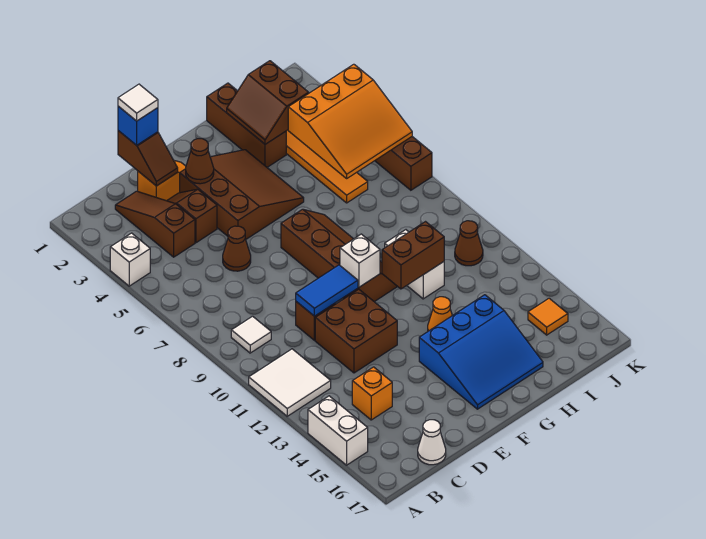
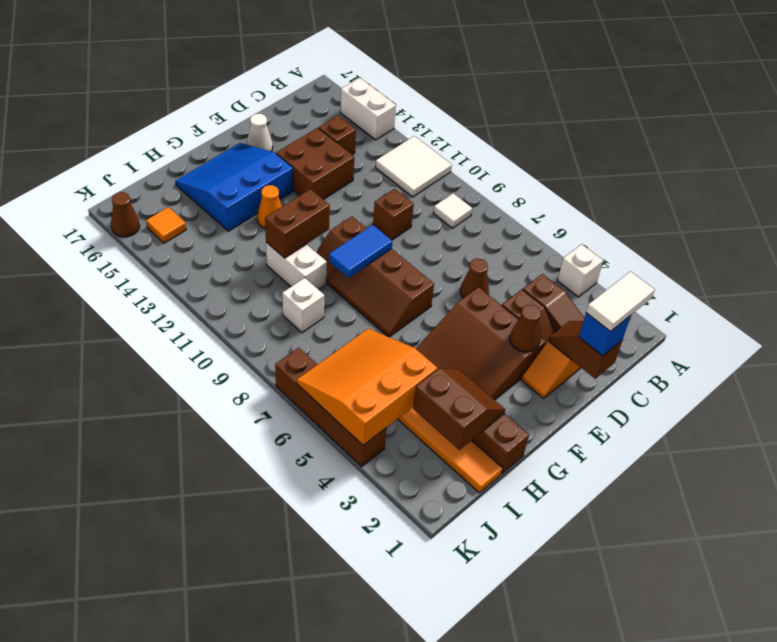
orange 1x1 brick [352,367,392,420] -> brown 1x1 brick [319,115,356,155]
white 1x1 cone [418,420,446,465] -> white 1x1 cone moved to [247,114,273,151]
white 1x1 tile [118,84,158,121] -> white 1x2 tile [586,271,655,332]
blue 1x2 tile [296,265,358,316] -> blue 1x2 tile moved to [329,225,392,278]
brown 2x2 brick [315,289,397,373] -> brown 2x2 brick moved to [276,128,354,199]
white 1x1 brick [340,234,380,287] -> white 1x1 brick moved to [282,278,324,333]
brown 1x1 cone [455,221,483,266] -> brown 1x1 cone moved to [111,192,140,237]

